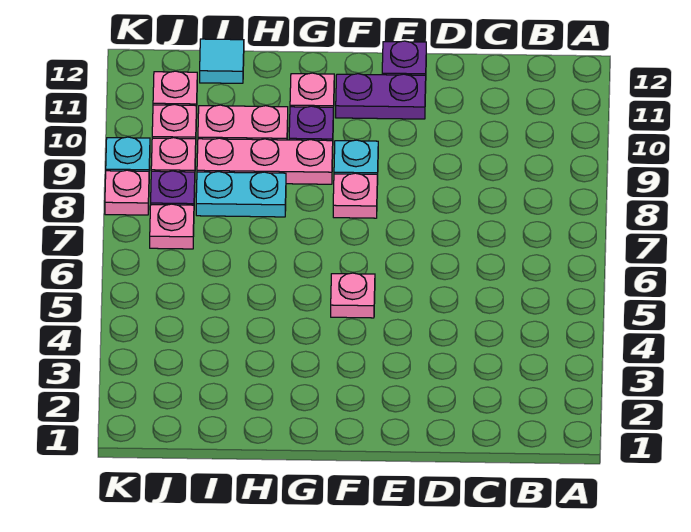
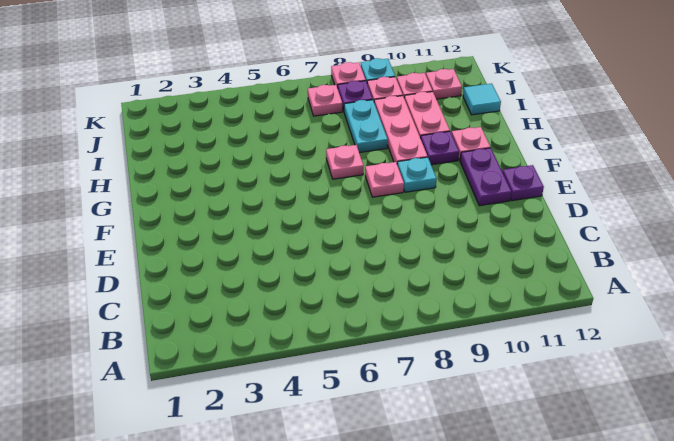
pink 1x1 plate [331,273,375,318] -> pink 1x1 plate moved to [326,145,363,179]

